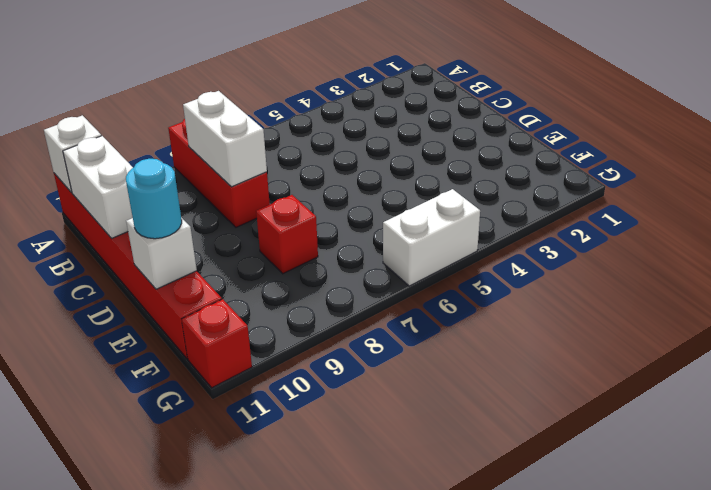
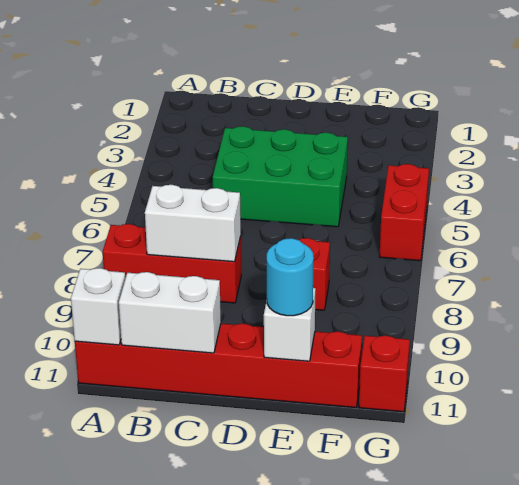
none -> green 2x3 brick [213,126,348,227]
white 1x2 brick [383,189,480,286] -> red 1x2 brick [379,164,429,261]

